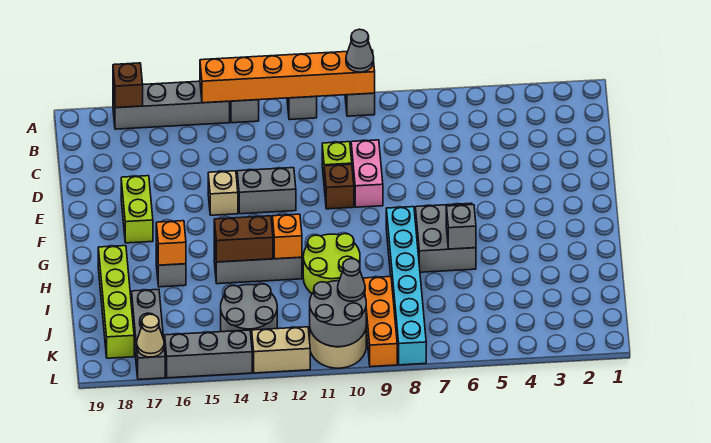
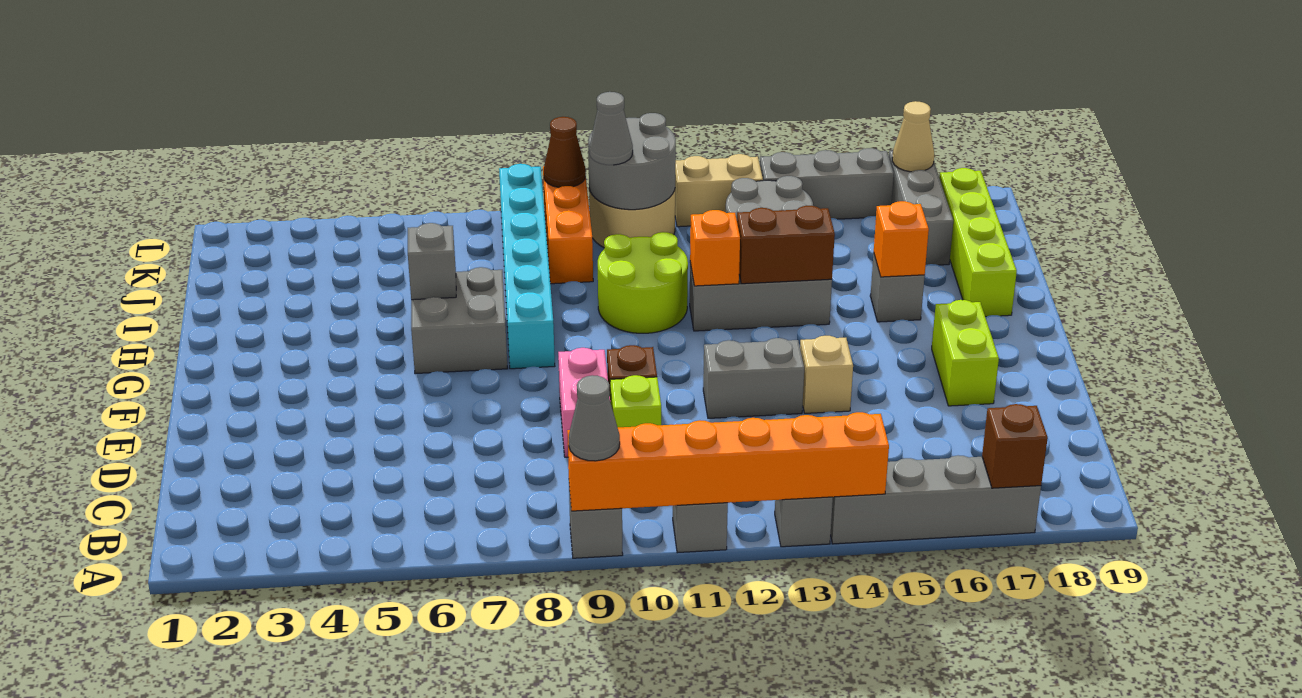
none -> brown 1x1 cone [544,117,586,187]

